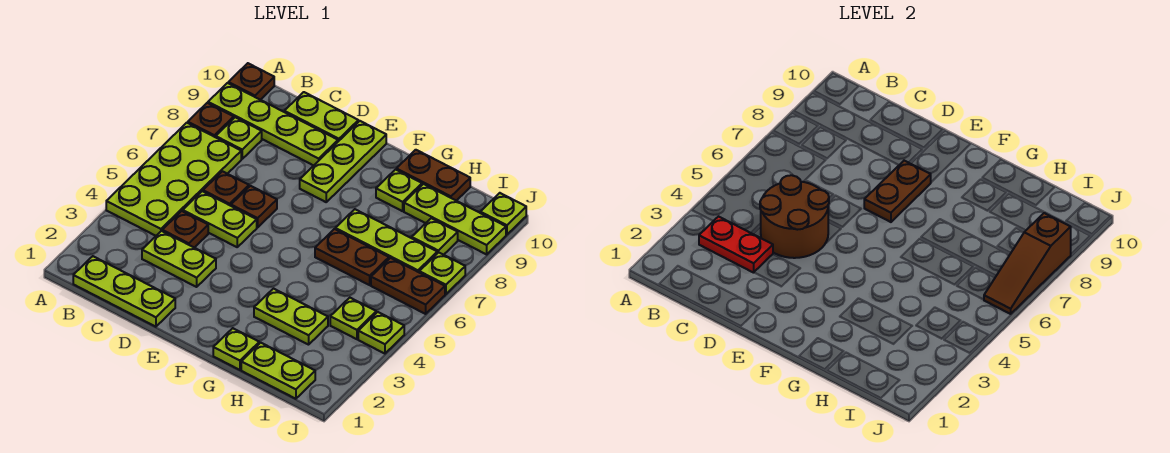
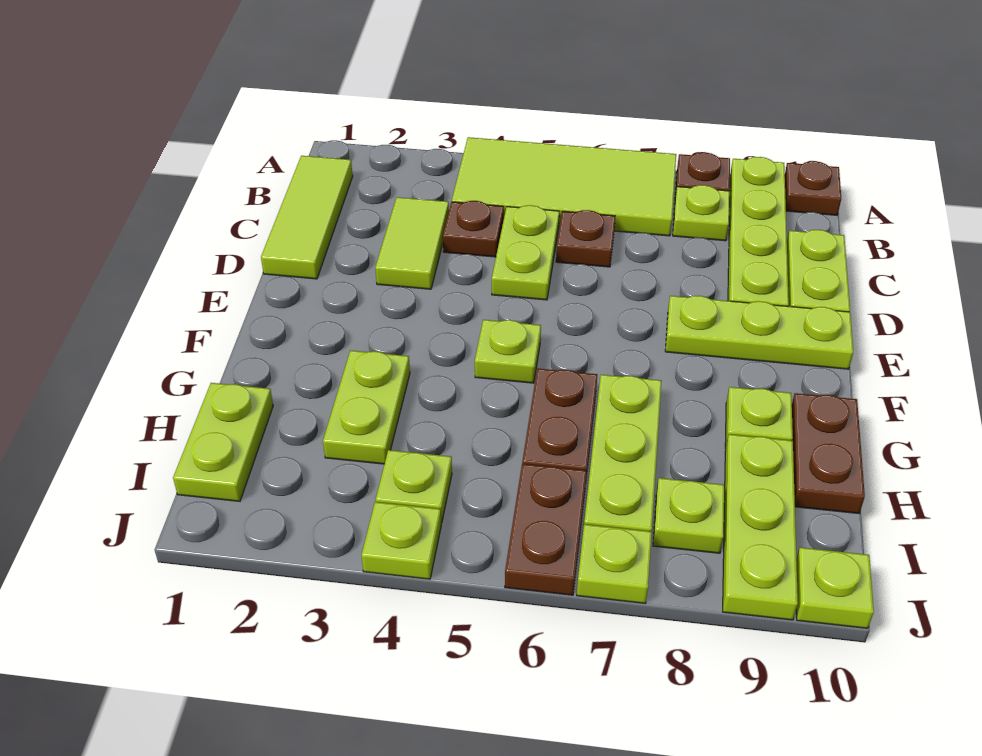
lime 2x4 plate [106,123,241,236] -> lime 2x4 tile [452,137,676,236]
lime 1x3 plate [73,256,175,327] -> lime 1x3 tile [261,156,353,279]
red 1x2 plate [699,217,773,273] -> none
lime 1x2 plate [142,231,216,287] -> lime 1x2 tile [375,197,449,289]
brown 2x2 round brick [760,175,829,258] -> none
brown 1x1 plate [231,186,277,227] -> none
brown 1x2 plate [864,161,931,222] -> none
lime 1x1 plate [213,328,259,370] -> lime 1x1 plate moved to [475,320,541,383]
brown 1x3 slope [984,213,1071,314] -> none

